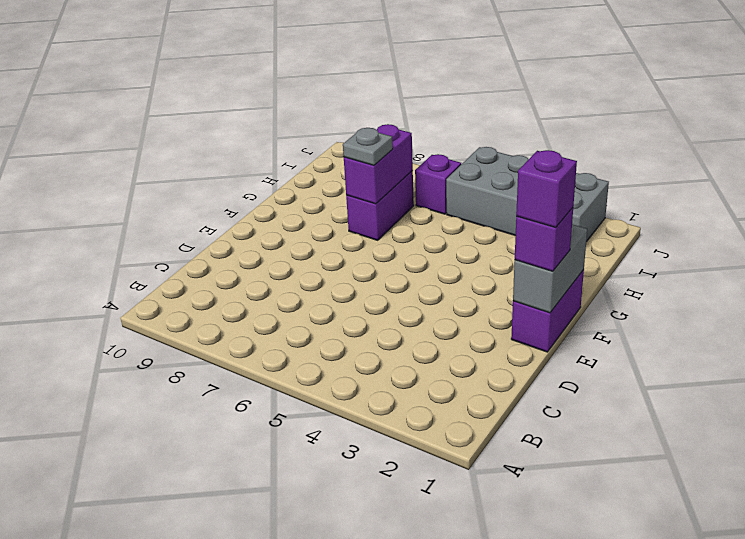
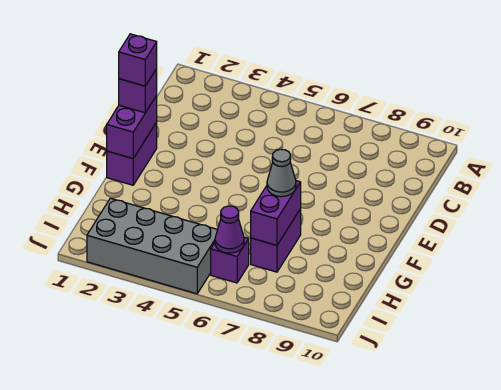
grey 1x2 brick [513,224,587,313] -> purple 1x2 brick [107,96,157,159]
grey 1x1 plate [343,128,393,166] -> grey 1x1 cone [267,149,296,197]
none -> purple 1x1 cone [215,206,244,253]

